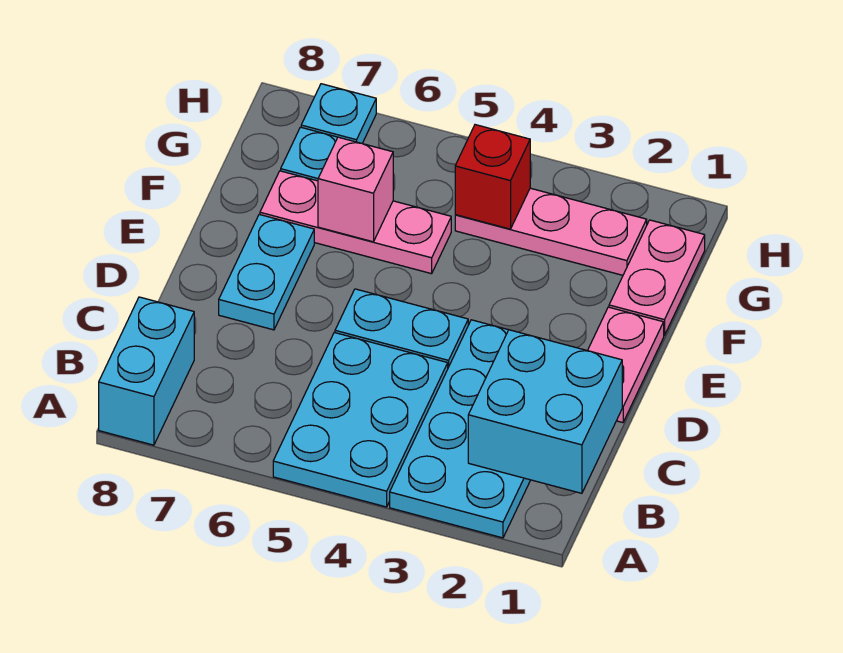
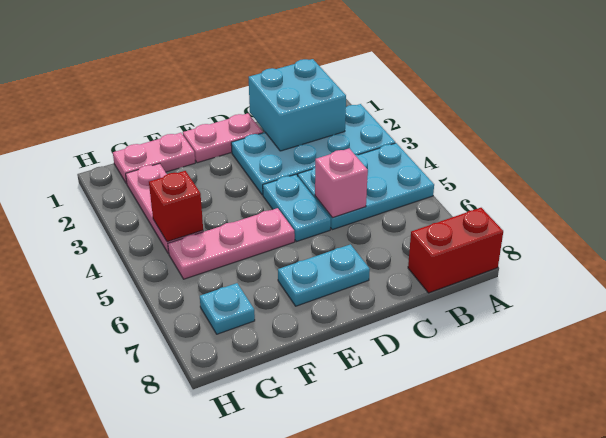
cyan 1x2 brick [99,297,194,445] -> red 1x2 brick [408,208,503,293]
pink 1x3 plate [260,171,451,274] -> pink 1x3 plate turned to [168,208,295,279]
pink 1x1 brick [318,137,393,242] -> pink 1x1 brick moved to [315,148,368,218]
cyan 1x1 plate [301,84,376,143] -> none

